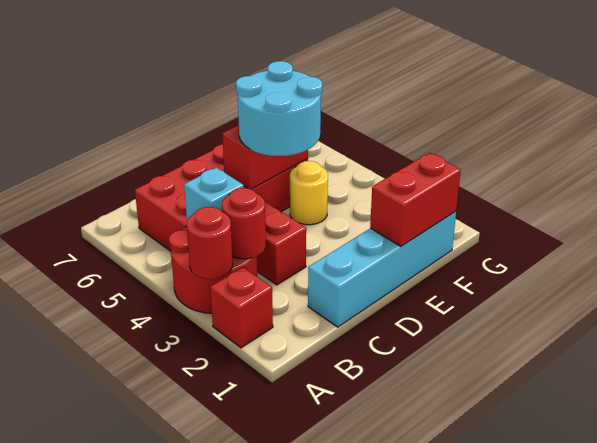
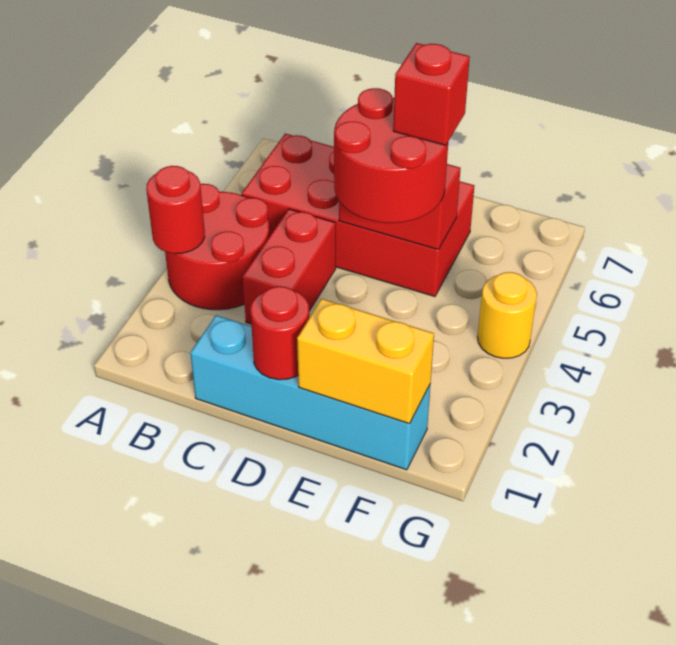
red 1x1 brick [210,267,273,348] -> red 1x1 brick moved to [393,43,470,145]
red 1x1 round brick [222,188,266,259] -> red 1x1 round brick moved to [251,286,309,380]
cyan 1x1 brick [184,168,244,220] -> none
cyan 2x2 round brick [236,61,322,156] -> red 2x2 round brick [334,88,448,223]
red 1x2 brick [370,153,461,246] -> yellow 1x2 brick [297,299,434,424]
yellow 1x1 round brick [290,161,328,225] -> yellow 1x1 round brick moved to [477,272,537,358]

